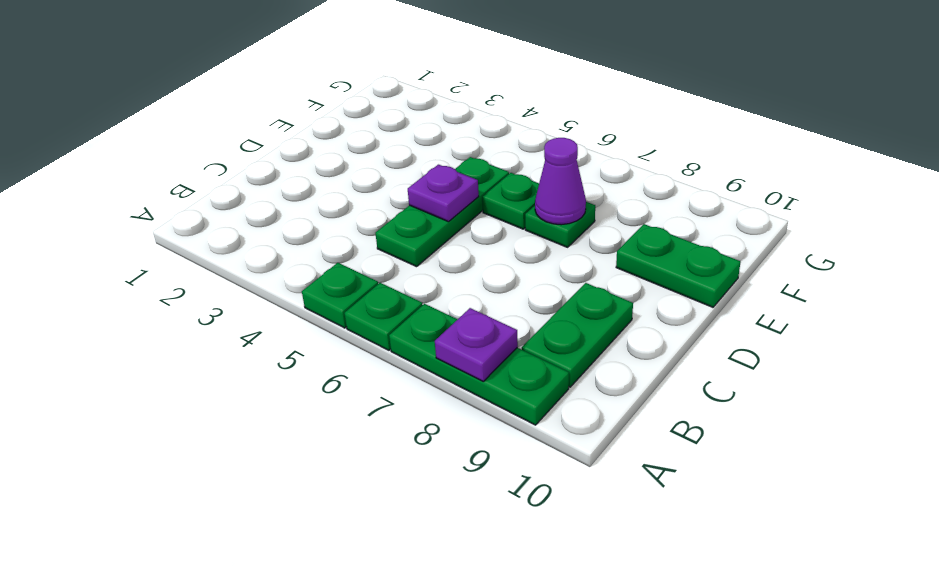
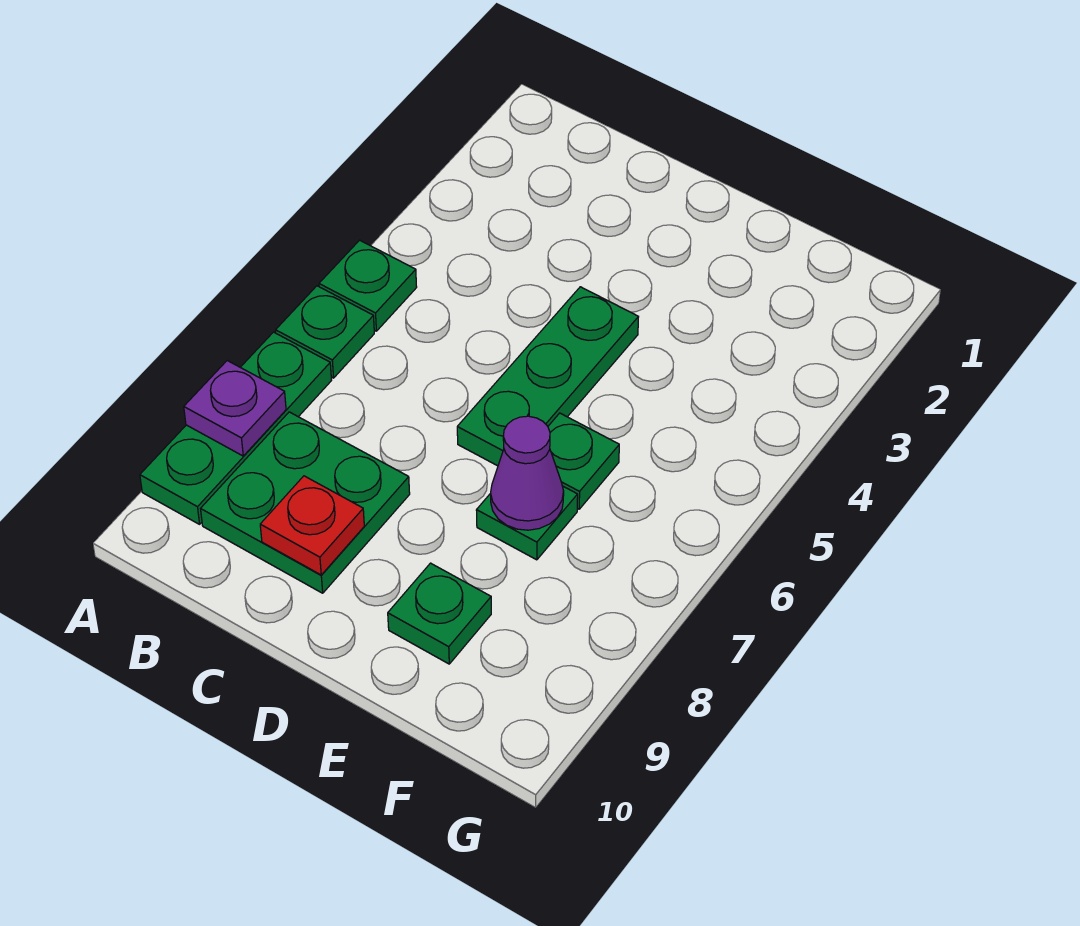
green 1x2 plate [522,283,633,387] -> green 2x2 plate [201,412,410,593]
green 1x3 plate [375,157,509,267] -> green 1x3 plate turned to [457,287,638,466]
none -> red 1x1 plate [260,476,364,575]
purple 1x1 plate [408,165,479,222] -> none
green 1x2 plate [616,224,741,307] -> green 1x1 plate [388,563,491,664]

